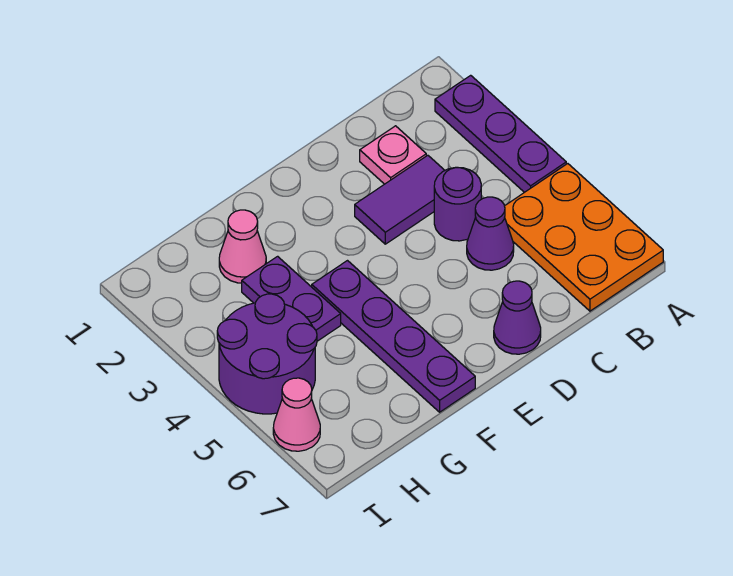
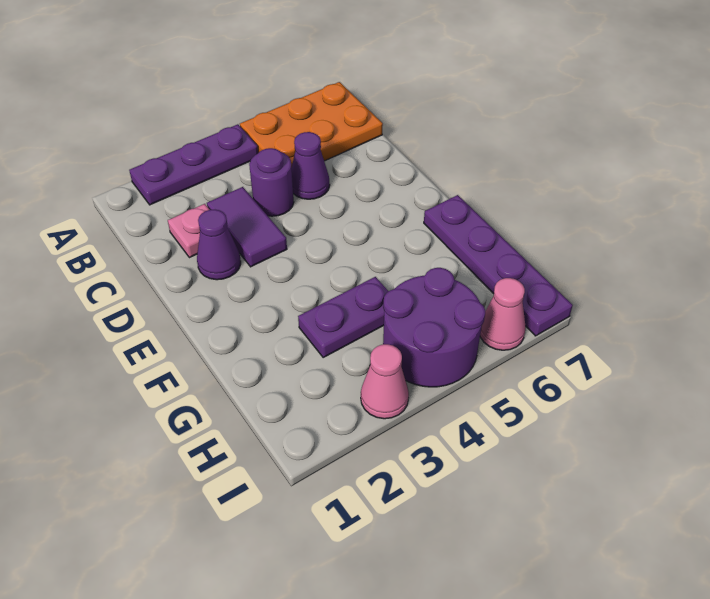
purple 1x1 cone [494,281,541,354] -> purple 1x1 cone moved to [197,210,241,280]
purple 1x4 plate [312,261,475,412] -> purple 1x4 plate turned to [424,195,573,336]
pink 1x1 cone [219,210,266,283] -> pink 1x1 cone moved to [361,344,409,419]

